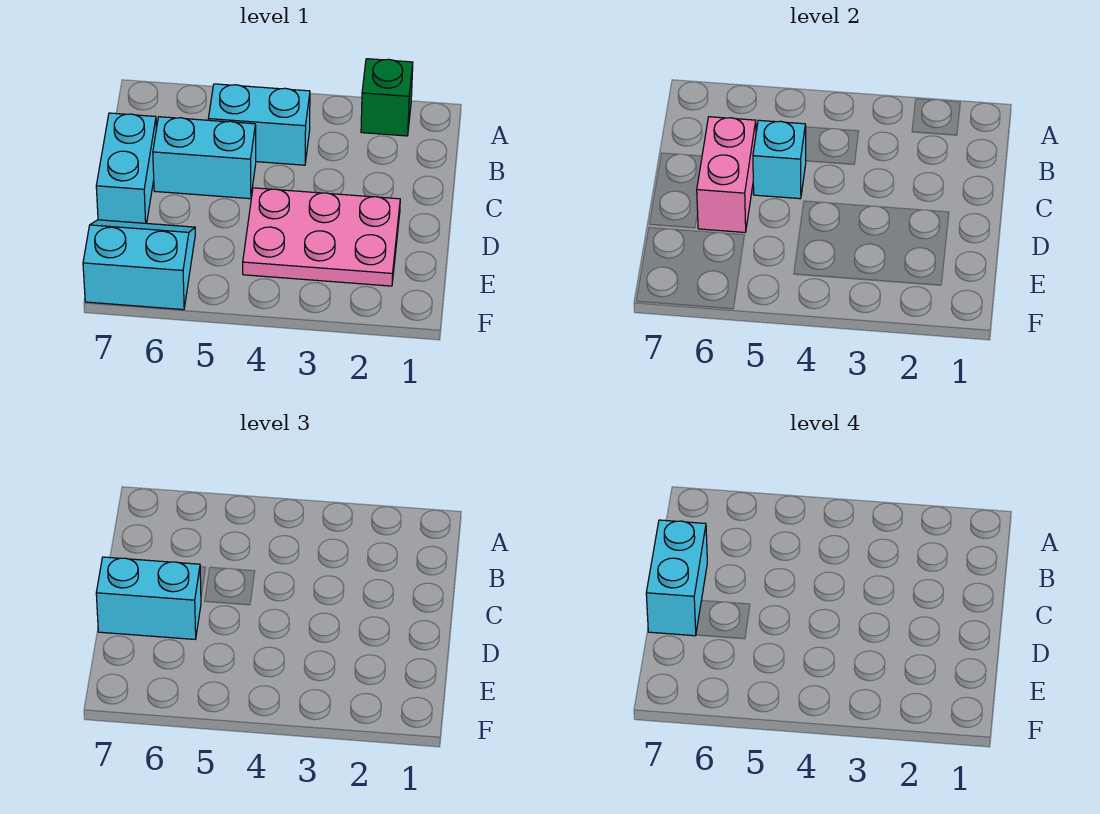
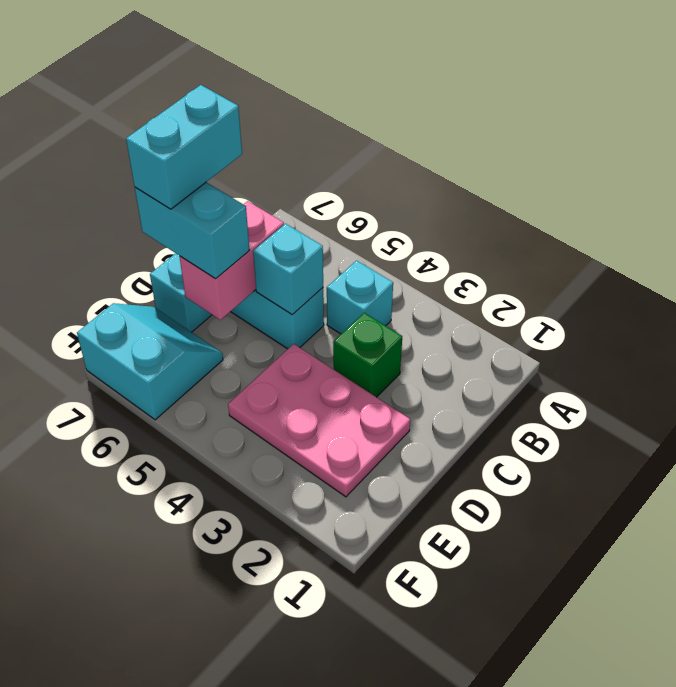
green 1x1 brick [361,59,413,136] -> green 1x1 brick moved to [333,313,402,397]
cyan 1x2 brick [208,84,310,165] -> cyan 1x1 brick [327,261,393,334]

